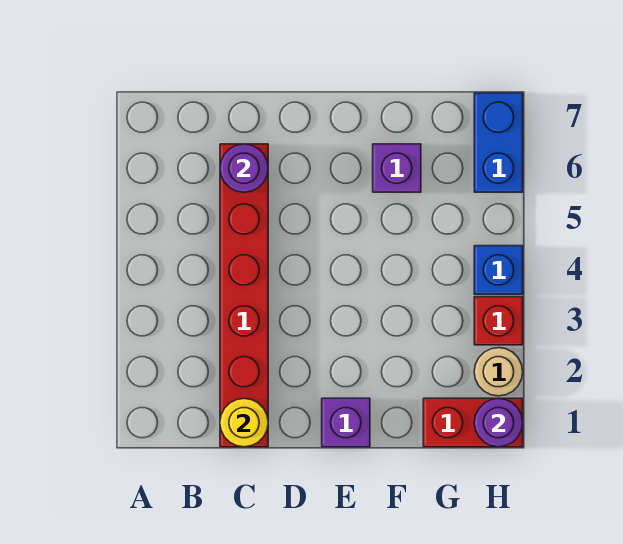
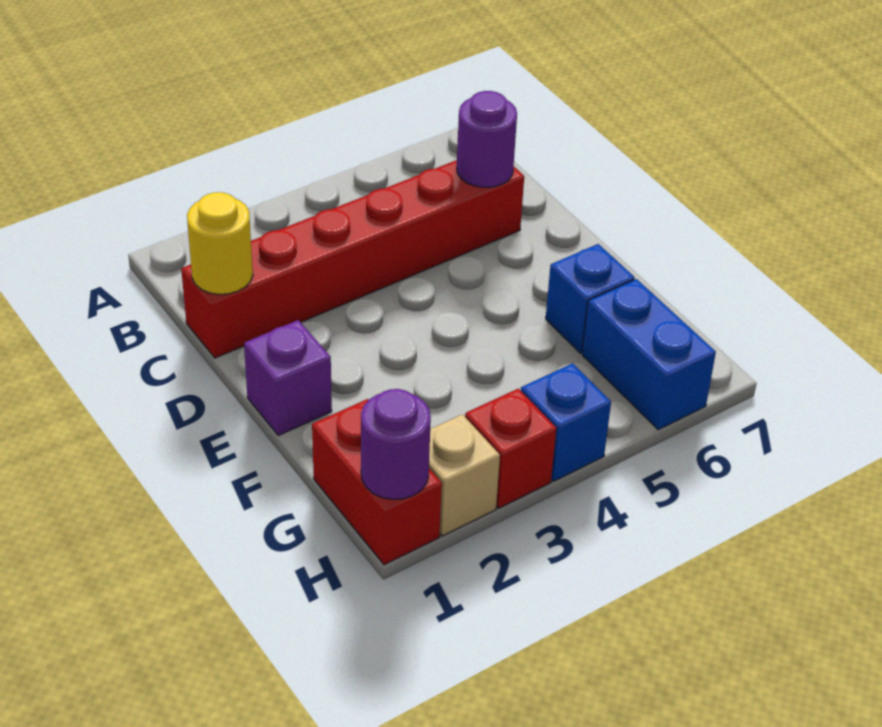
purple 1x1 brick [373,144,421,192] -> blue 1x1 brick [546,244,635,353]
tan 1x1 round brick [474,348,523,396] -> tan 1x1 brick [429,414,500,536]
blue 1x2 brick [474,93,523,192] -> blue 1x2 brick turned to [582,279,716,430]

